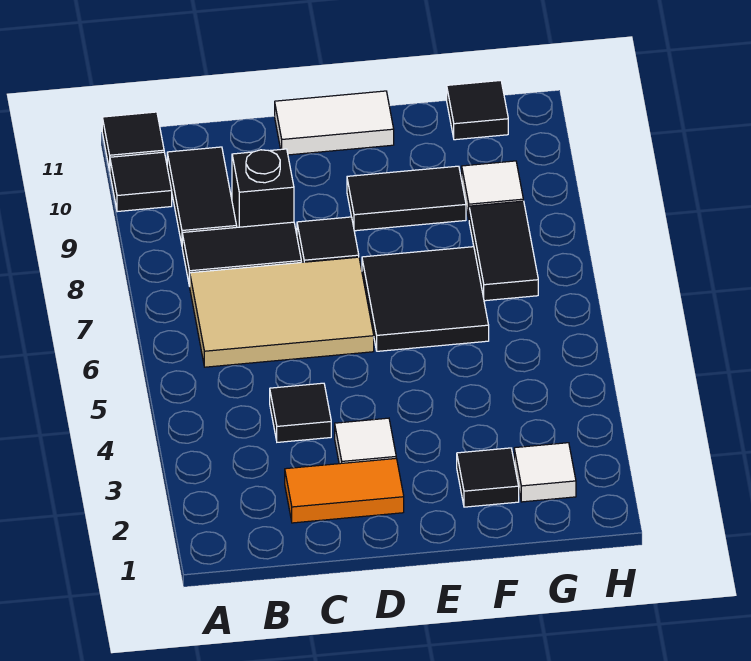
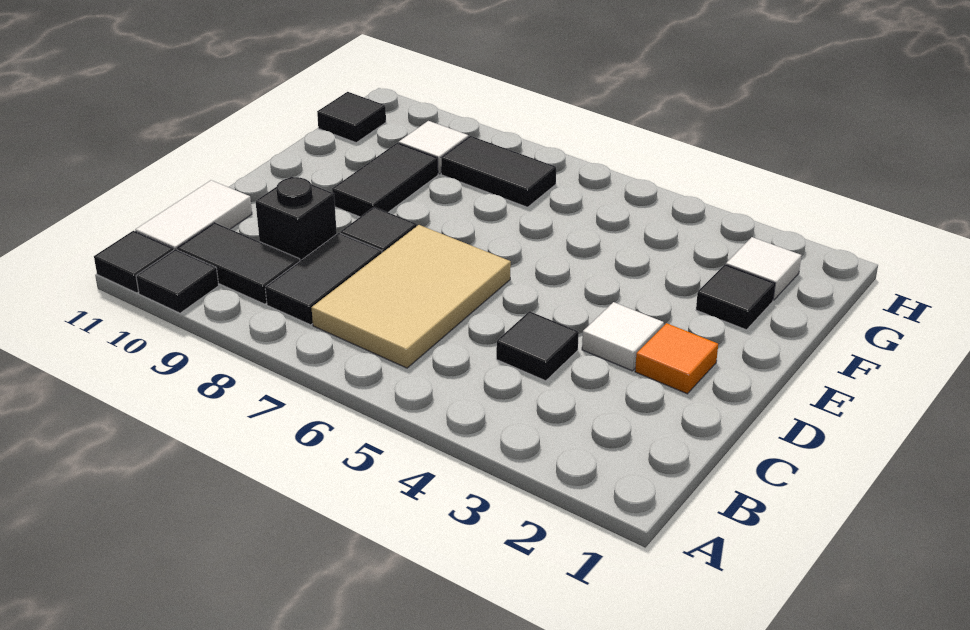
orange 1x2 tile [285,458,404,523] -> orange 1x1 tile [635,323,718,394]
white 1x2 tile [275,91,394,155] -> white 1x2 tile moved to [135,180,252,250]
black 2x2 tile [362,247,489,351] -> none

